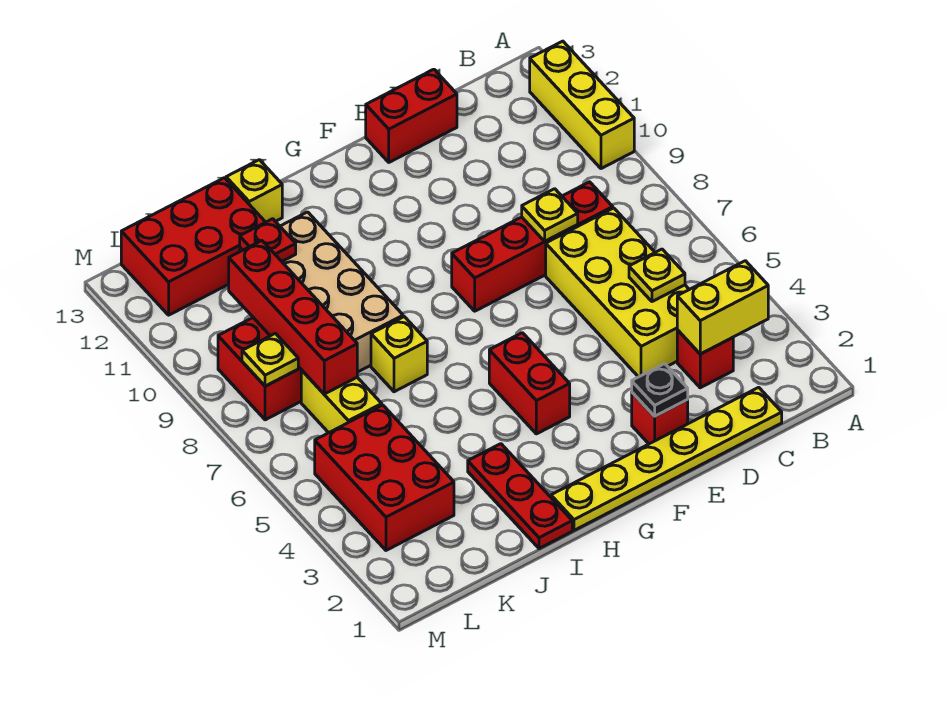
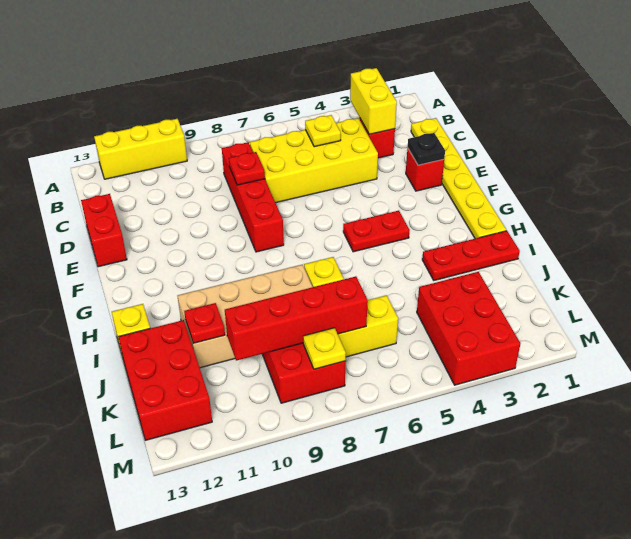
yellow 1x1 plate [522,189,578,241] -> red 1x1 plate [229,152,265,185]
red 1x2 brick [489,333,570,434] -> red 1x2 plate [343,211,410,252]
red 2x3 brick [315,405,454,550] -> red 2x3 brick turned to [417,272,520,385]

